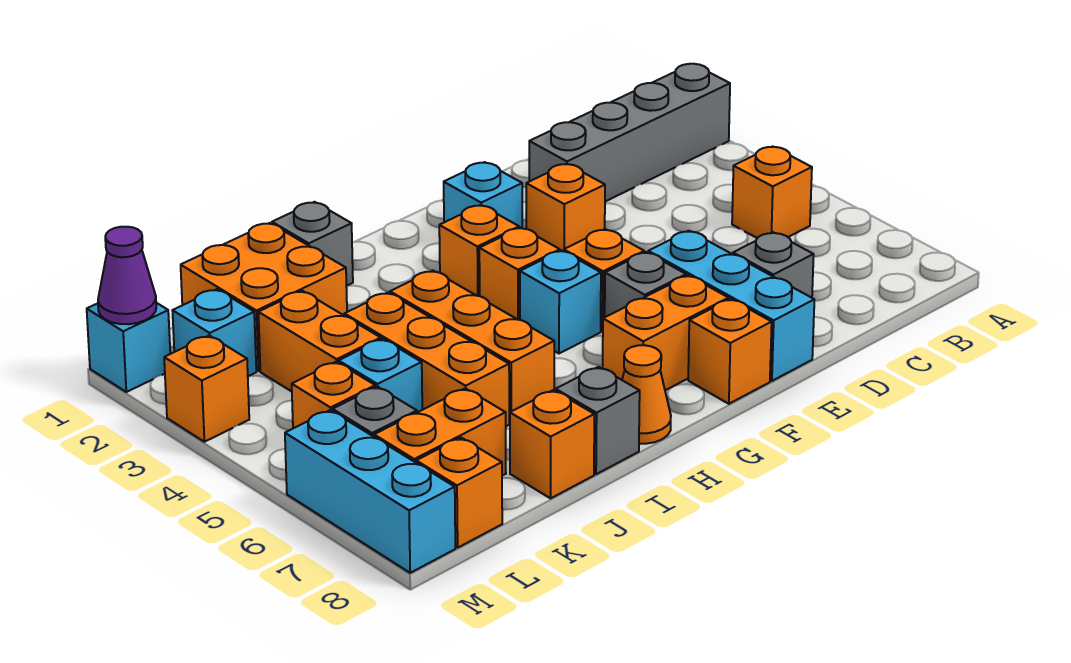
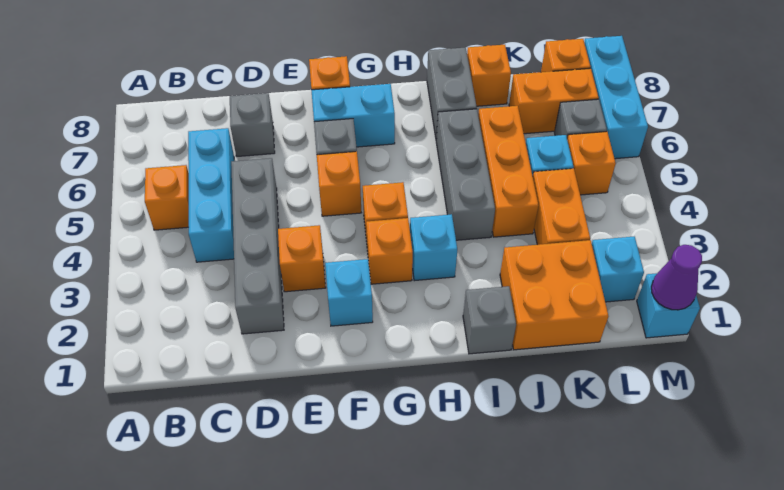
grey 1x4 brick [529,64,730,202] -> grey 1x4 brick turned to [231,158,284,334]
cyan 1x3 brick [648,231,814,381] -> cyan 1x3 brick moved to [188,128,234,262]
orange 1x2 brick [603,275,729,390] -> cyan 1x2 brick [311,84,395,147]
cyan 1x1 brick [520,250,601,353] -> cyan 1x1 brick moved to [410,214,457,281]
orange 1x1 cone [622,345,671,444] -> none
orange 1x3 brick [390,271,554,423] -> grey 1x3 brick [436,109,495,240]
grey 1x1 brick [556,367,640,474] -> grey 1x2 brick [427,47,477,138]
orange 1x1 brick [164,335,249,442] -> none

